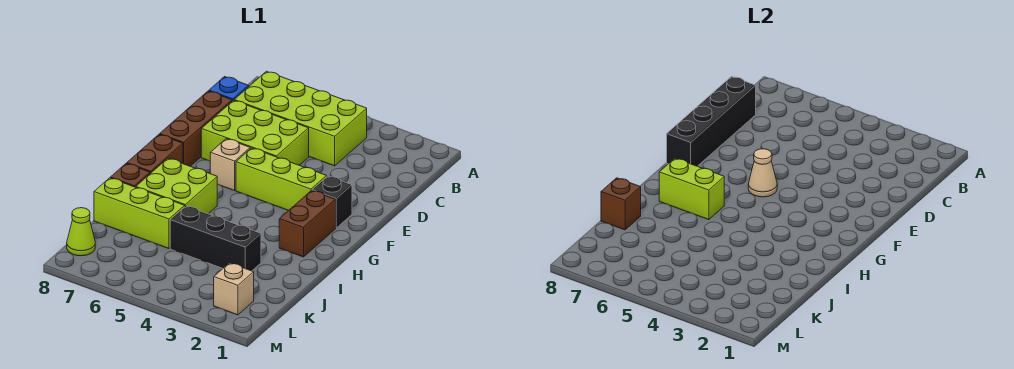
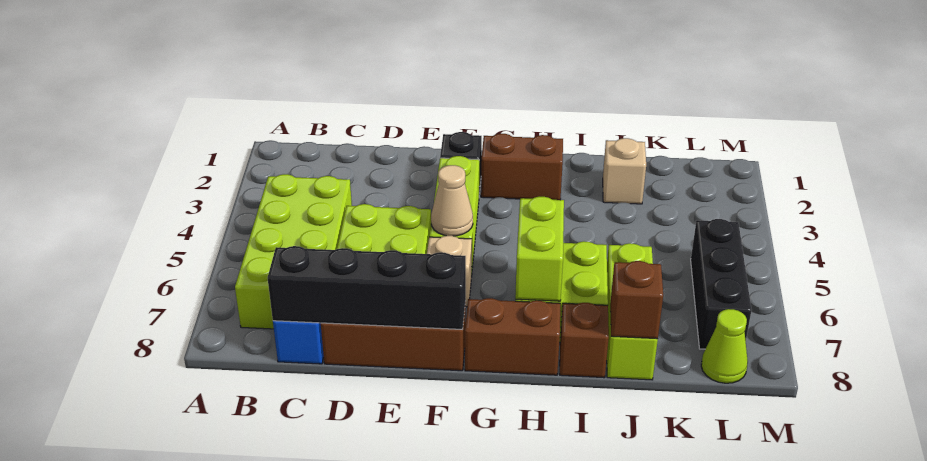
black 1x3 brick [170,206,261,271] -> black 1x3 brick moved to [691,219,752,349]
tan 1x1 brick [214,263,254,315] -> tan 1x1 brick moved to [603,138,646,204]

